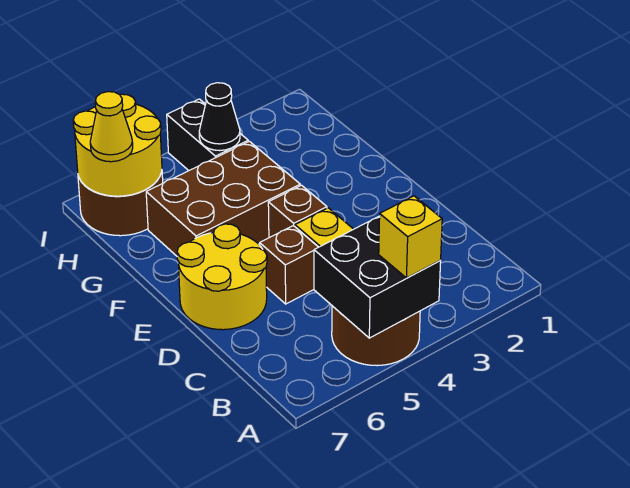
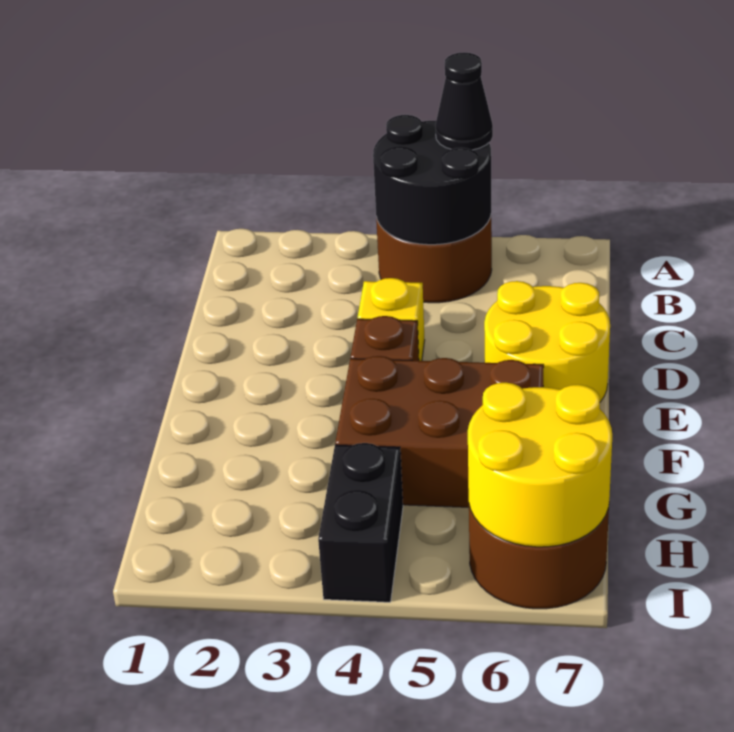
black 2x2 brick [314,216,441,338] -> black 2x2 round brick [373,115,491,245]
yellow 1x1 brick [379,196,442,278] -> none
brown 1x1 brick [260,226,318,304] -> none
black 1x1 cone [199,83,240,151] -> black 1x1 cone moved to [436,52,493,150]
yellow 1x1 cone [90,92,133,162] -> none

